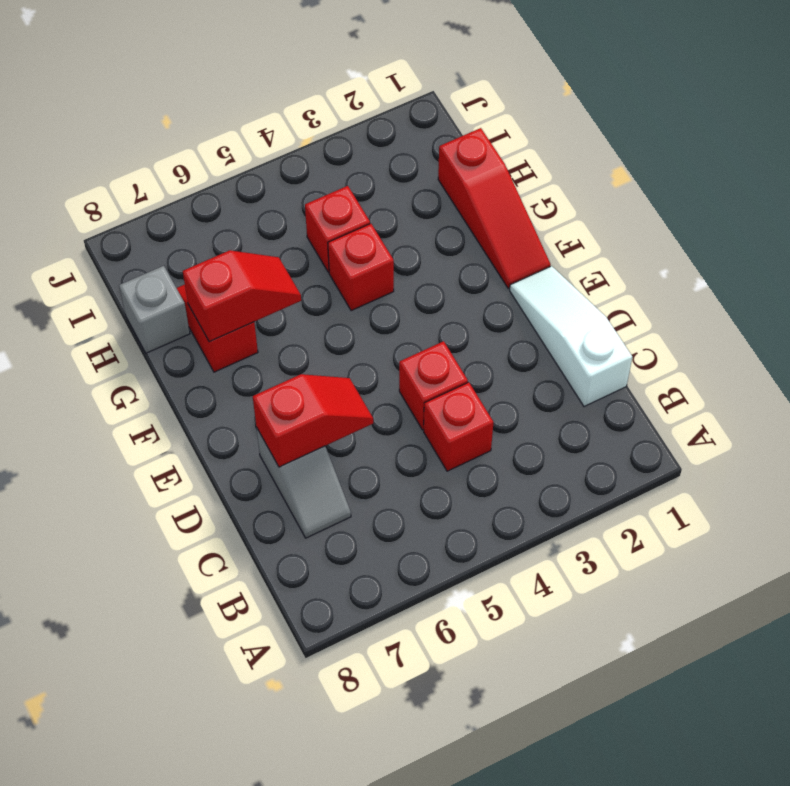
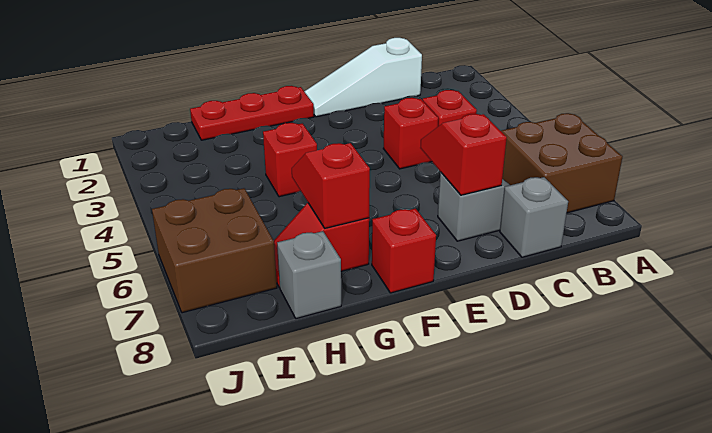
none -> brown 2x2 brick [501,113,622,213]
none -> grey 1x1 brick [500,177,568,257]
red 1x3 slope [438,128,551,289] -> red 1x3 plate [190,86,314,140]
red 1x1 brick [305,186,370,272] -> red 1x1 brick moved to [372,209,436,293]
none -> brown 2x2 brick [152,188,277,313]

